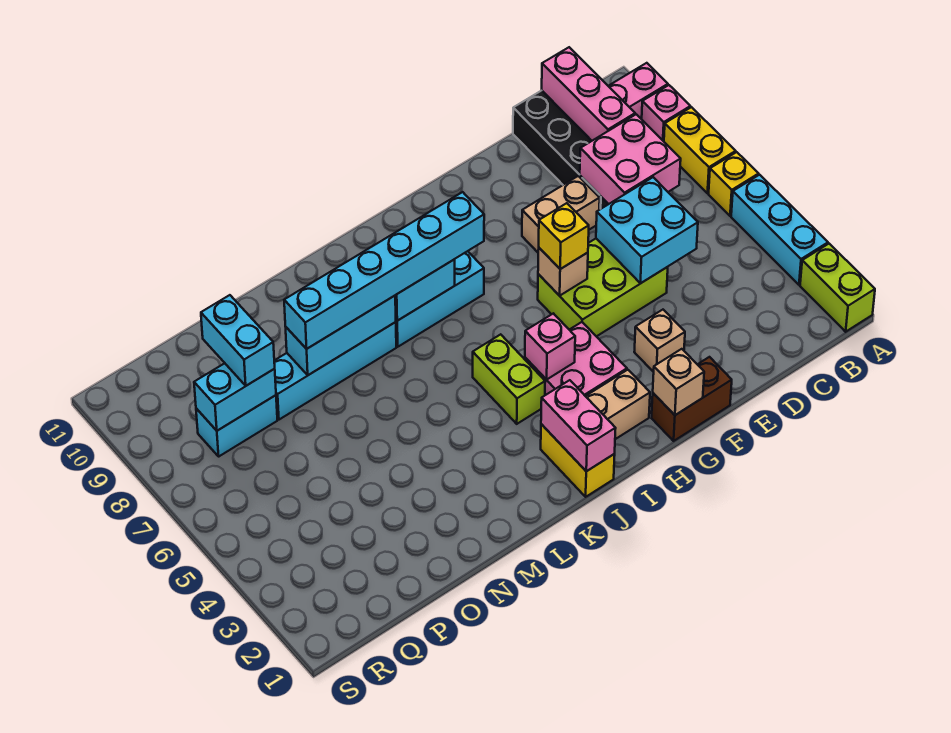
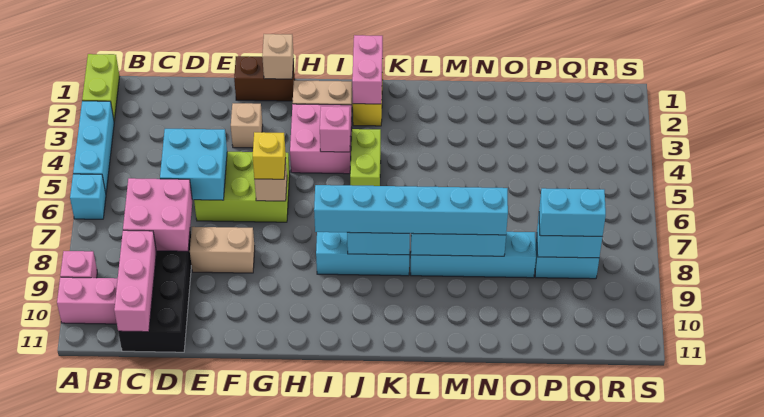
yellow 1x1 brick [709,152,759,216] -> cyan 1x1 brick [70,174,106,219]
yellow 1x2 brick [664,107,736,193] -> none
cyan 1x2 brick [201,295,275,386] -> cyan 1x2 brick turned to [539,188,606,236]

